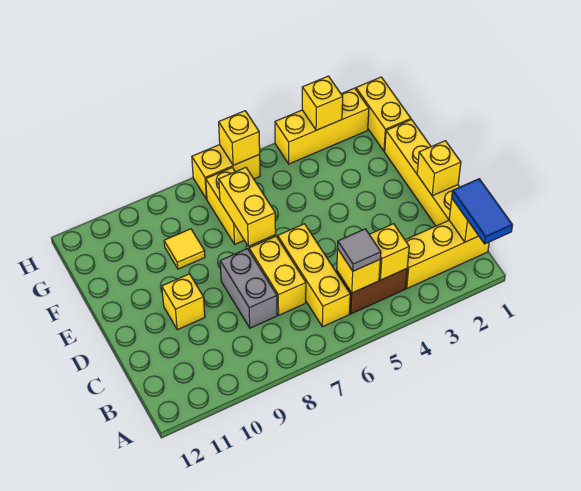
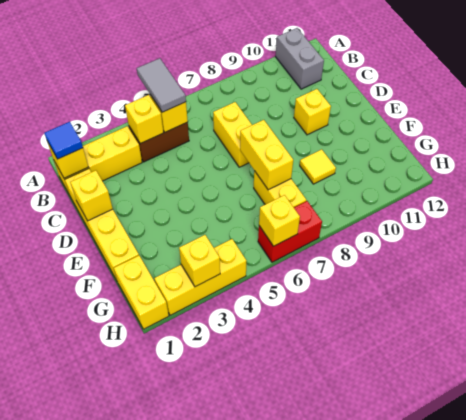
blue 1x2 tile [452,179,512,244] -> blue 1x1 tile [44,122,83,159]
grey 1x1 tile [338,229,381,271] -> grey 1x2 tile [137,58,186,112]
yellow 1x3 brick [278,224,350,327] -> none
grey 1x2 brick [220,249,277,328] -> grey 1x2 brick moved to [276,28,324,89]
yellow 1x2 brick [192,145,260,199] -> red 1x2 brick [258,201,322,262]

